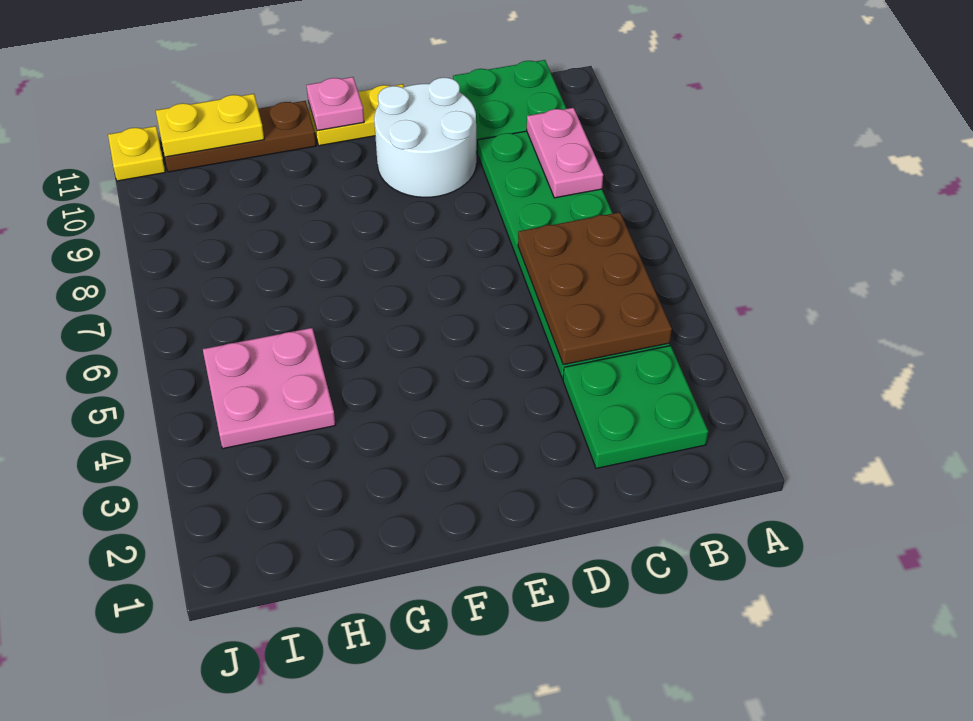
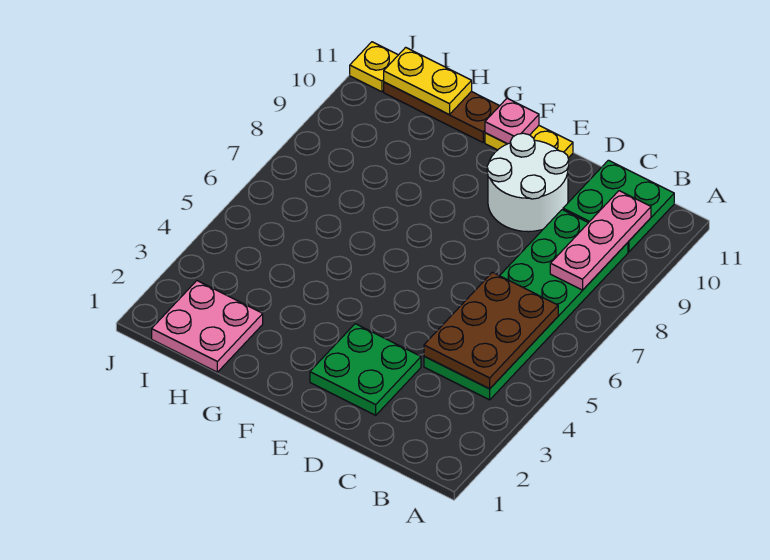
green 2x2 plate [563,346,708,469] -> green 2x2 plate moved to [310,324,421,415]
pink 1x2 plate [527,108,603,198] -> pink 1x3 plate [550,191,651,290]
pink 2x2 plate [203,328,335,449] -> pink 2x2 plate moved to [152,281,263,372]

